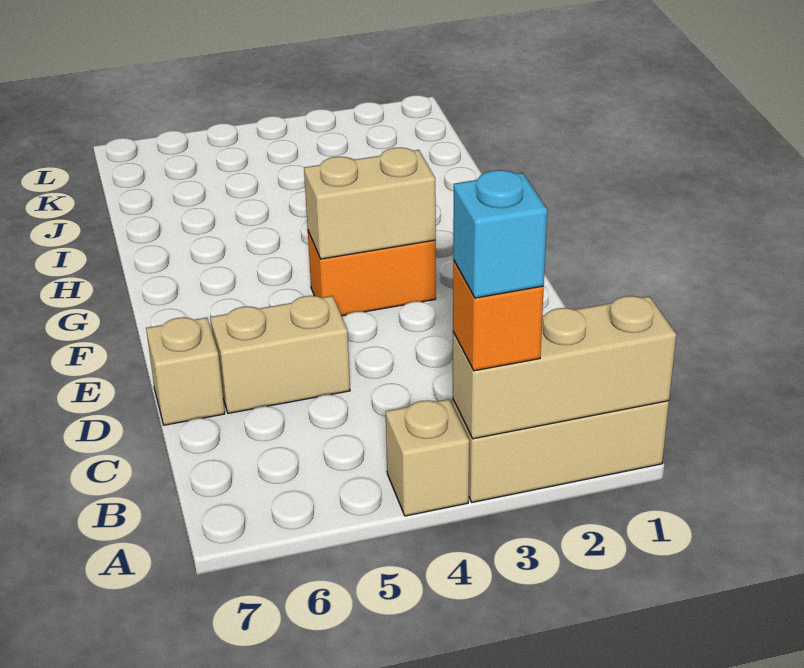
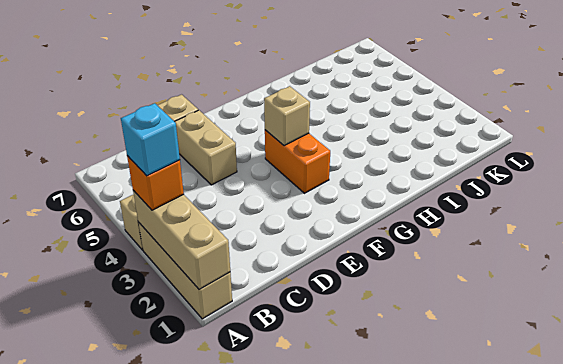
tan 1x2 brick [304,148,436,259] -> tan 1x1 brick [264,86,310,146]

